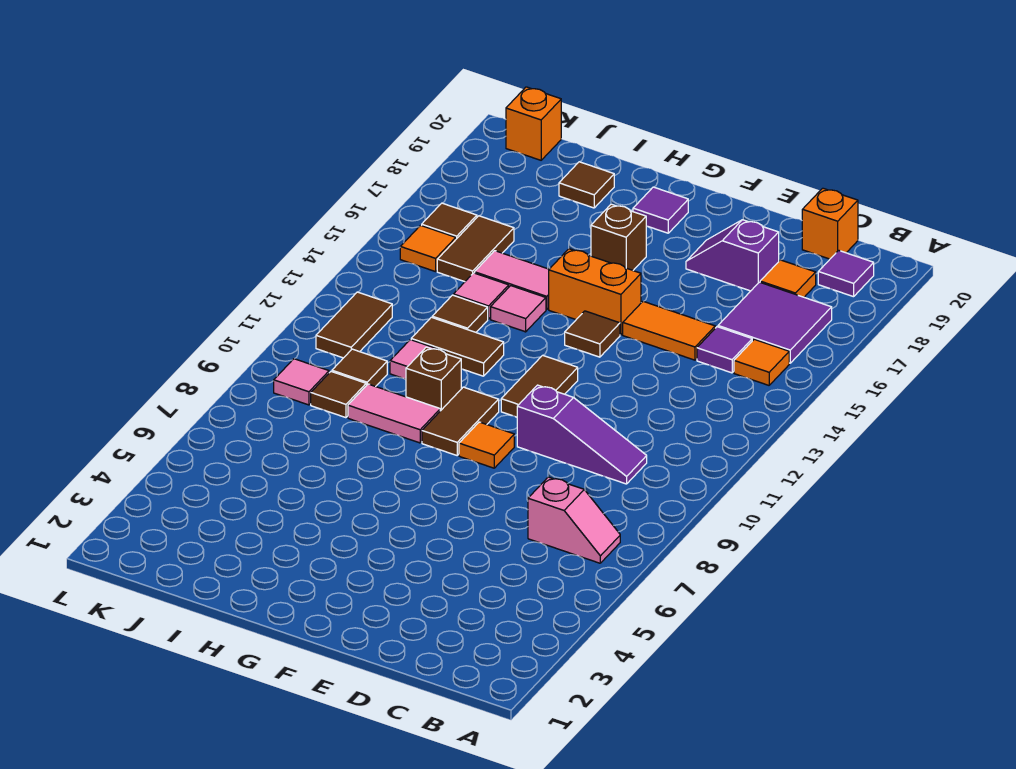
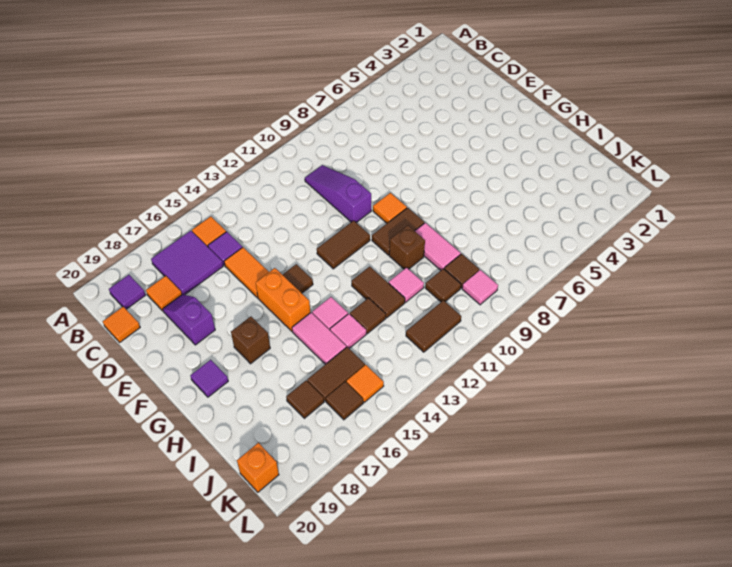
pink 1x2 slope [528,477,620,563] -> none
orange 1x1 brick [802,188,858,259] -> orange 1x1 tile [103,307,140,342]
purple 1x2 slope [686,220,779,291] -> purple 1x2 slope turned to [163,294,215,345]
brown 1x1 tile [559,162,614,208] -> brown 1x1 tile moved to [286,380,324,418]

